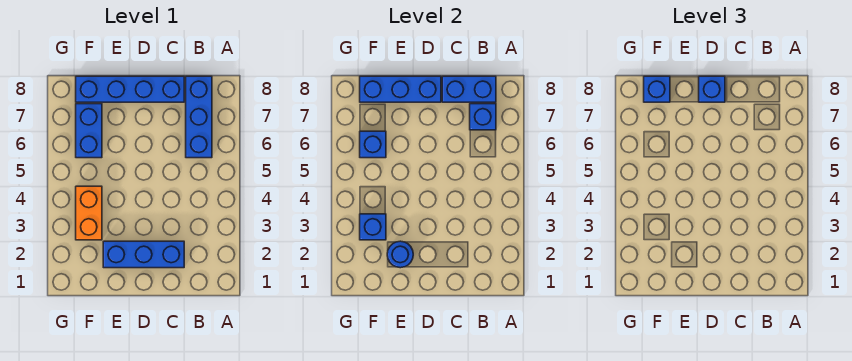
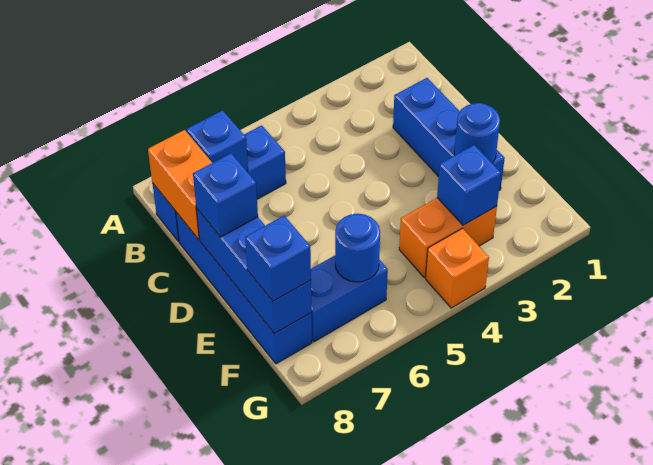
blue 1x2 brick [442,76,496,102] -> orange 1x2 brick [148,130,212,240]
blue 1x1 brick [360,131,386,158] -> blue 1x1 round brick [335,214,380,282]
none -> orange 1x1 brick [426,228,489,308]

